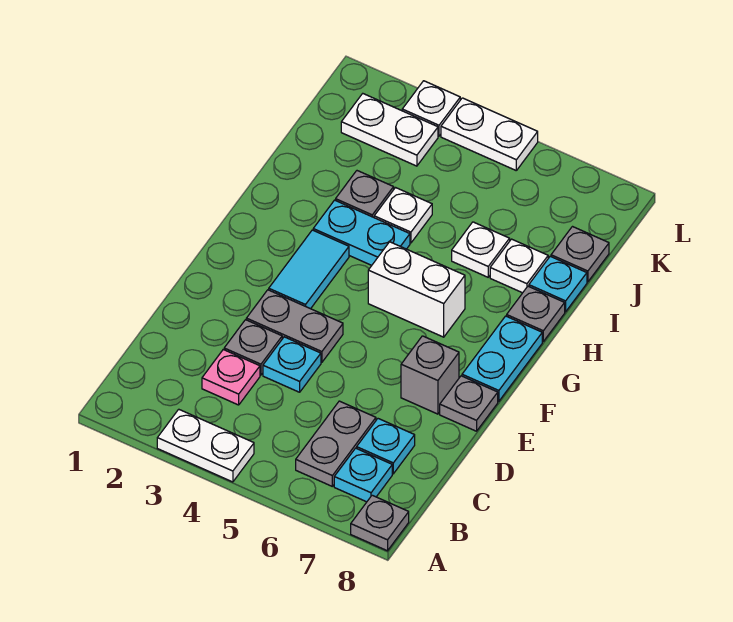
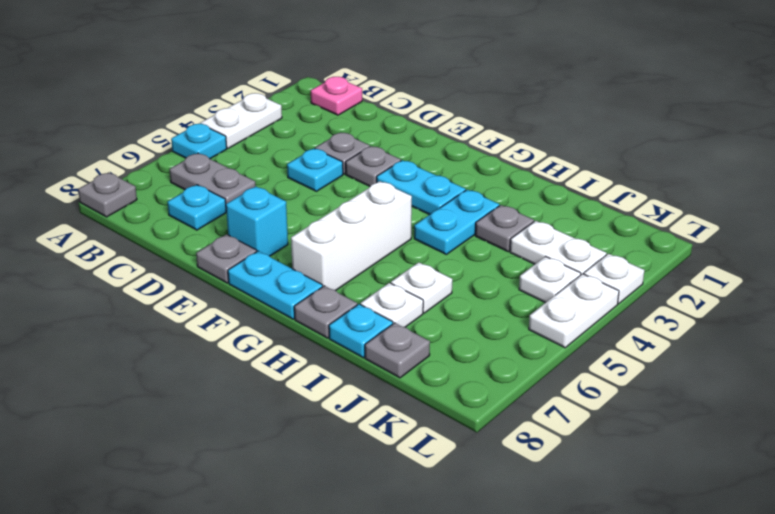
cyan 1x1 plate [334,448,392,502] -> cyan 1x1 plate moved to [171,124,227,159]
pink 1x1 plate [202,350,260,405] -> pink 1x1 plate moved to [311,77,362,115]
grey 1x2 plate [246,290,343,362] -> grey 1x1 plate [346,146,401,186]
grey 1x1 brick [401,336,459,414] -> cyan 1x1 brick [226,186,288,256]
cyan 1x2 tile [269,230,349,309] -> cyan 1x2 plate [377,160,466,215]
white 1x2 brick [368,242,465,337] -> white 1x3 brick [291,181,412,291]
white 1x1 plate [374,188,432,243] -> white 1x1 plate moved to [519,257,581,303]
white 1x2 plate [341,94,438,166] -> white 1x2 plate turned to [510,221,607,275]

